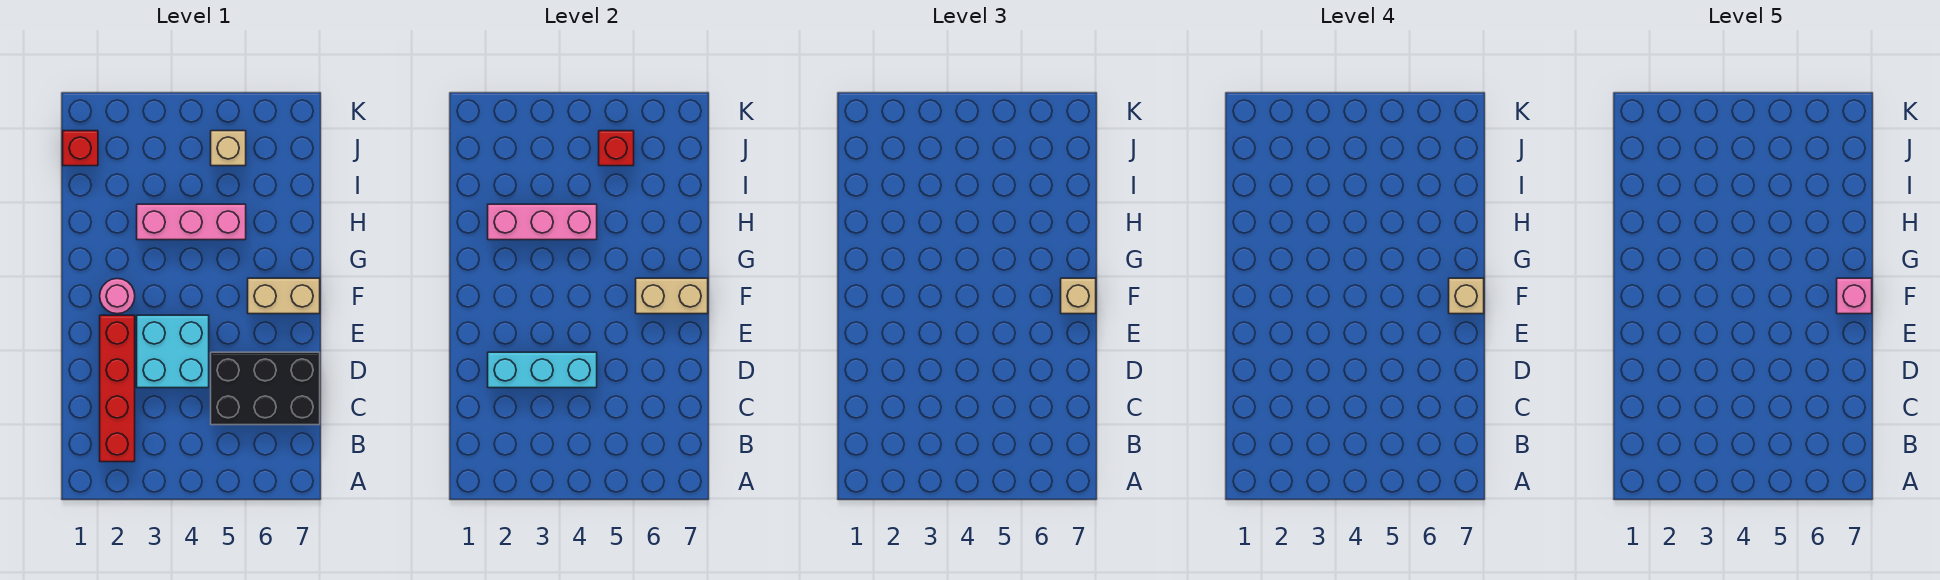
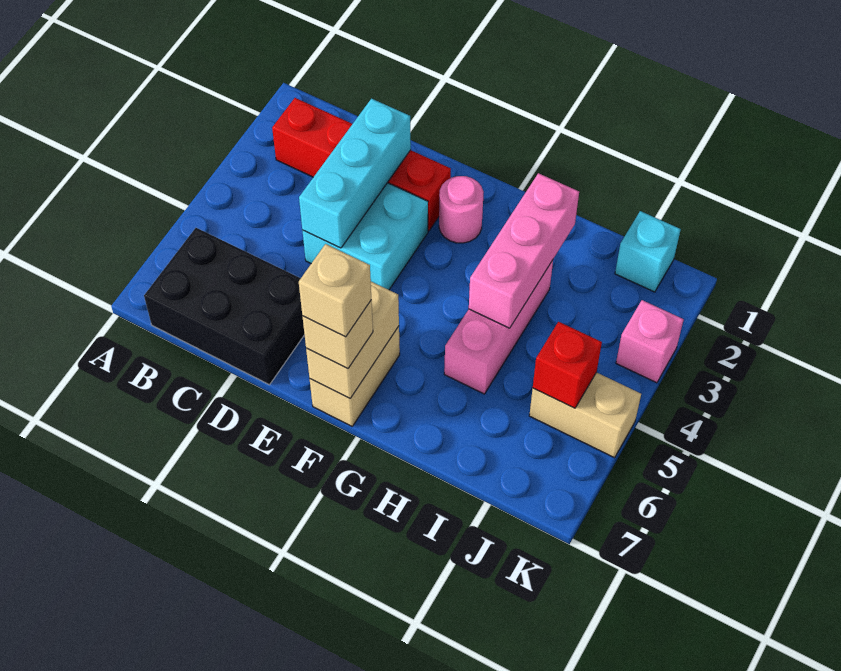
black 2x3 brick [211,352,320,425] -> black 2x3 brick turned to [144,228,305,385]
pink 1x1 brick [1837,278,1872,314] -> pink 1x1 brick moved to [616,300,684,383]
red 1x1 brick [63,131,98,166] -> cyan 1x1 brick [615,211,681,292]
tan 1x1 brick [211,131,246,166] -> tan 1x2 brick [529,372,641,458]

